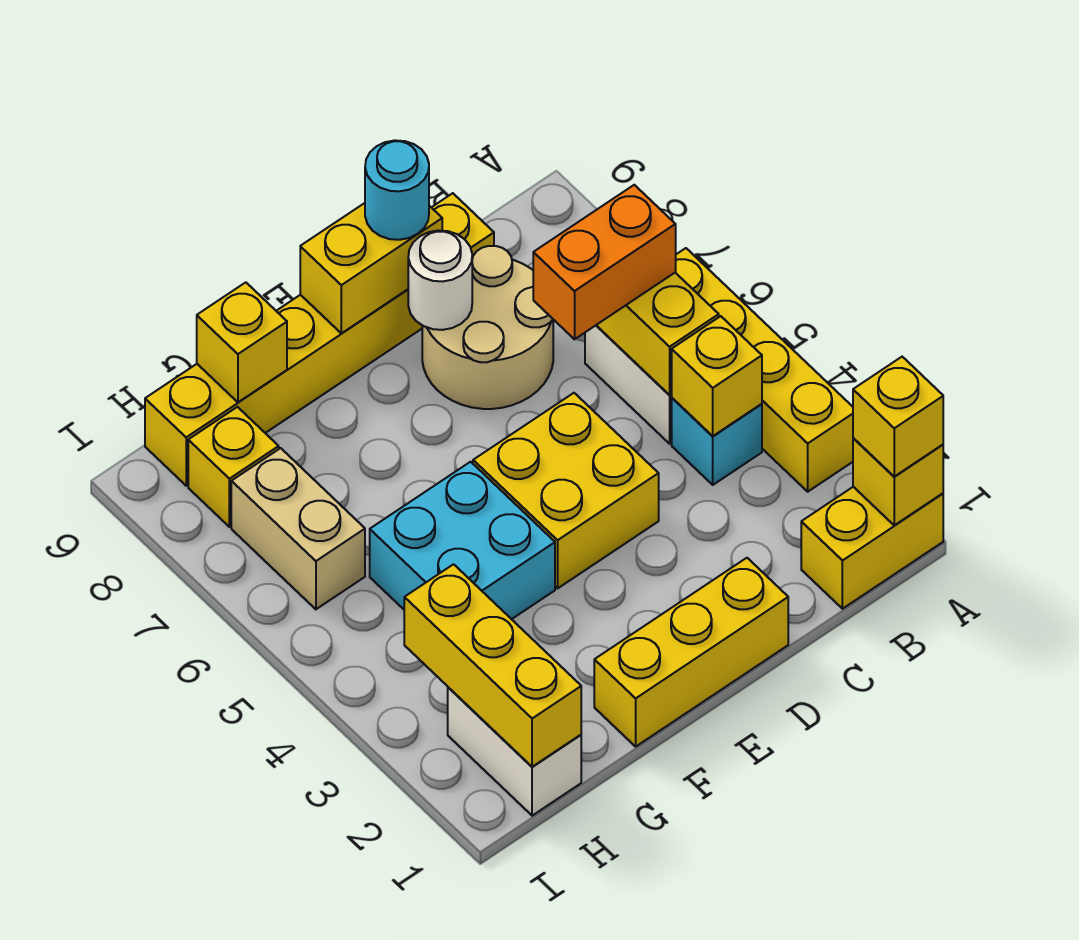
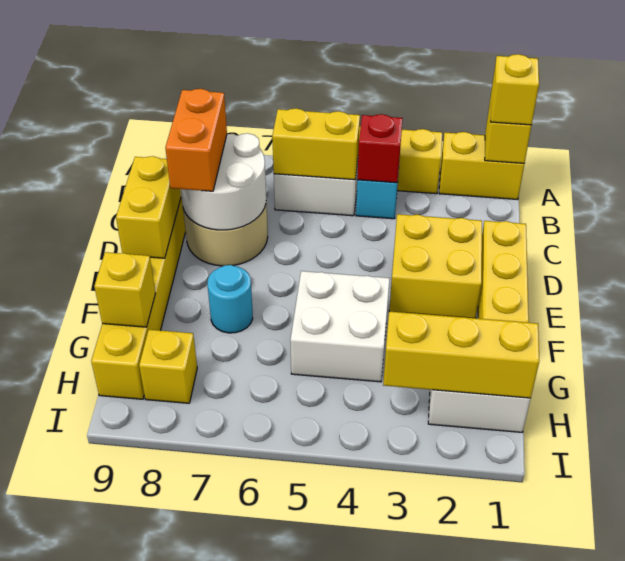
yellow 1x2 brick [801,487,943,609] -> yellow 1x2 brick turned to [439,132,524,200]
yellow 1x1 brick [672,316,762,436] -> red 1x1 brick [357,114,403,183]
orange 1x2 brick [533,185,676,339] -> orange 1x2 brick moved to [165,89,227,191]
yellow 2x2 brick [473,393,659,588] -> yellow 2x2 brick moved to [389,214,482,318]
white 1x1 round brick [408,231,472,330] -> white 2x2 round brick [181,133,266,230]
cyan 1x1 round brick [365,140,429,240] -> cyan 1x1 round brick moved to [207,265,253,333]
cyan 2x2 brick [370,462,555,619] -> white 2x2 brick [290,271,390,382]
tan 1x2 brick [231,448,365,609] -> none

